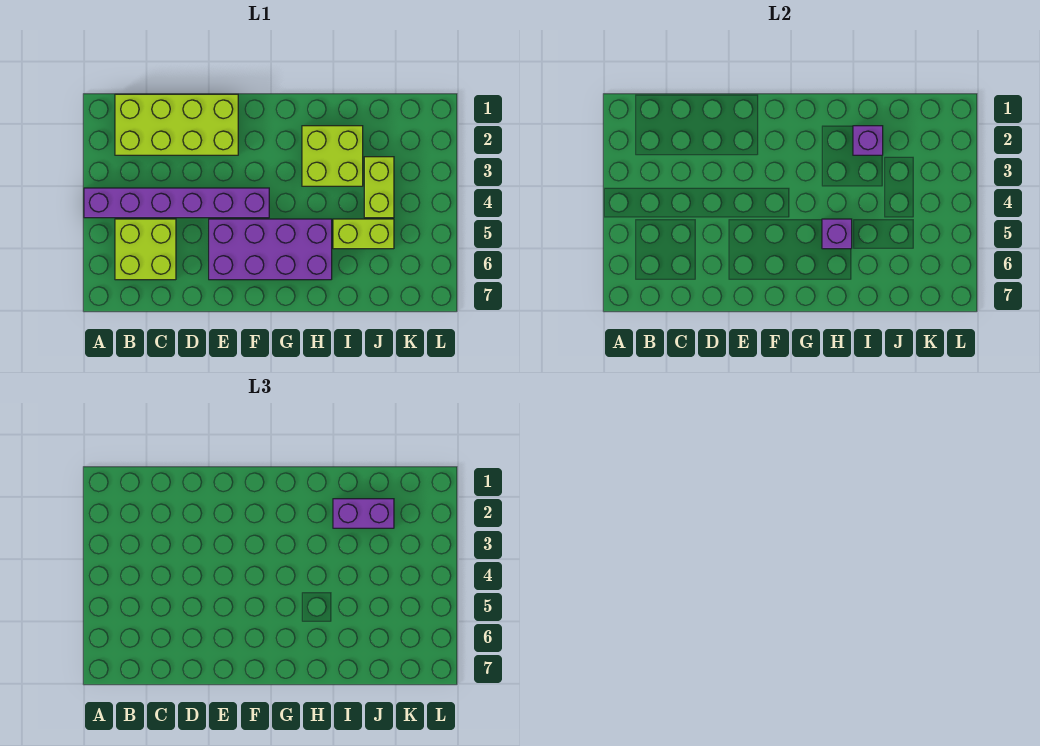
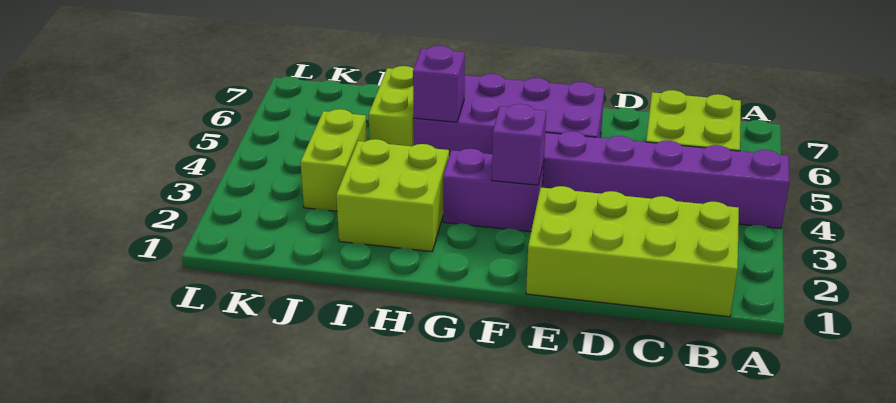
purple 1x1 brick [853,126,883,155] -> purple 1x1 brick moved to [492,104,546,185]
purple 1x2 brick [333,499,394,528] -> purple 1x2 brick moved to [443,149,544,232]
lime 1x2 brick [333,219,394,249] -> lime 1x2 brick turned to [369,66,414,146]

